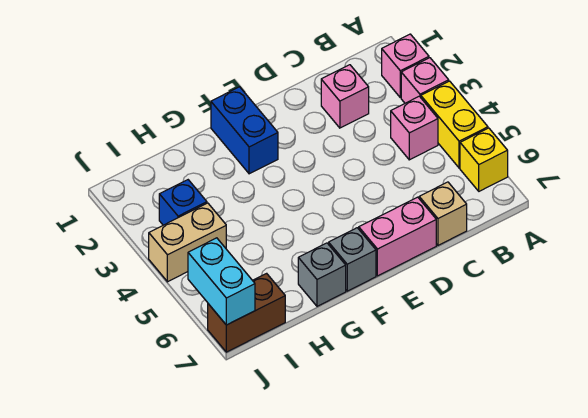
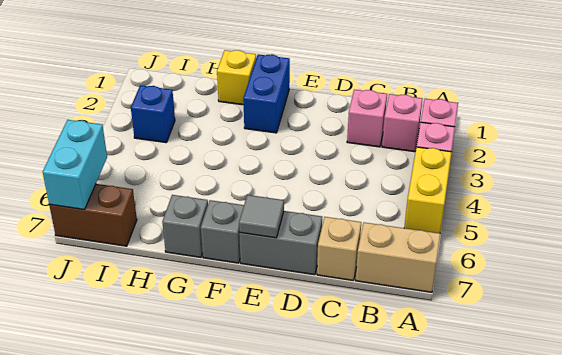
yellow 1x1 brick [460,128,508,191] -> yellow 1x1 brick moved to [217,50,256,105]
pink 1x1 brick [391,96,438,160] -> pink 1x1 brick moved to [382,94,422,152]
pink 1x2 brick [359,197,436,276] -> grey 1x2 brick [239,211,322,275]
none -> grey 1x1 tile [239,195,284,238]
tan 1x2 brick [149,203,226,282] -> tan 1x2 brick moved to [356,222,440,292]

